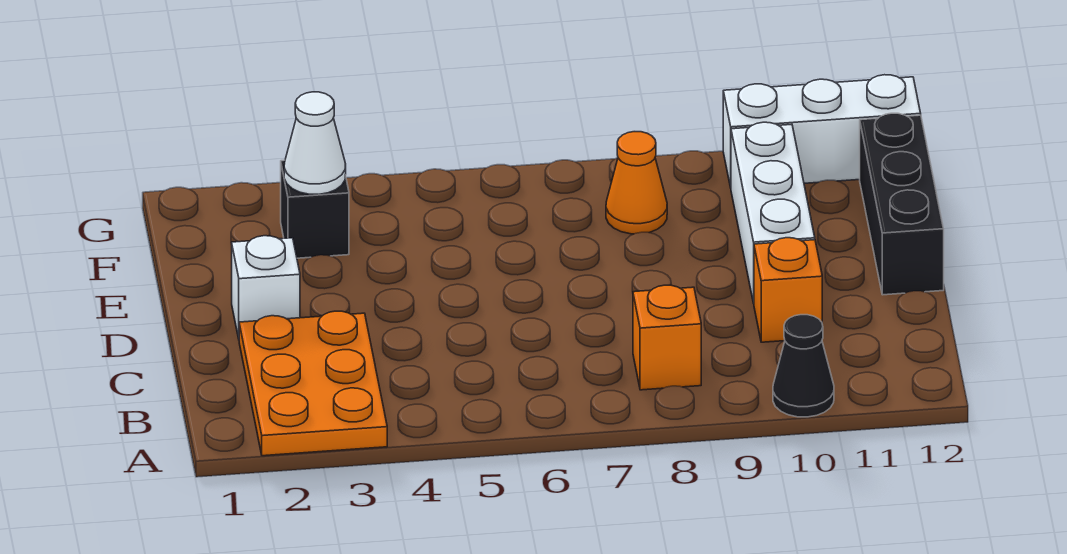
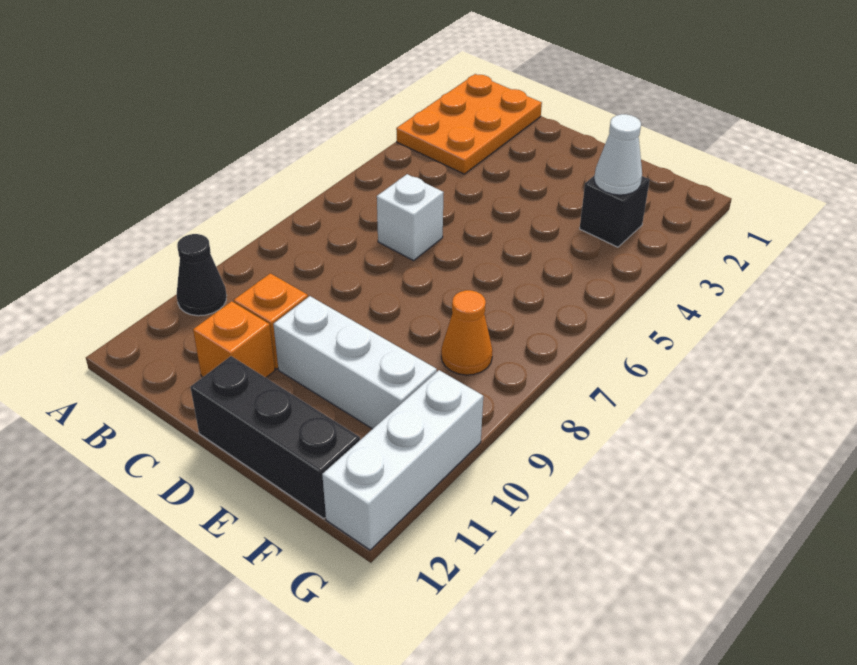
orange 2x3 plate [239,311,387,456] -> orange 2x3 plate turned to [396,74,542,174]
orange 1x1 brick [633,285,701,390] -> orange 1x1 brick moved to [193,301,275,378]
white 1x1 brick [232,236,300,338] -> white 1x1 brick moved to [377,174,444,261]

